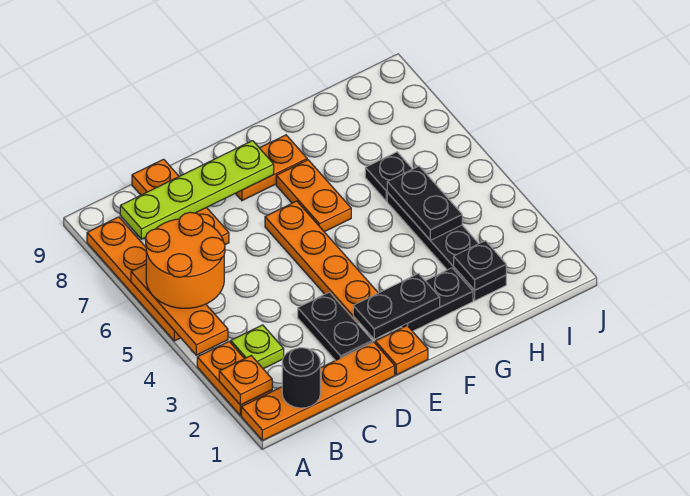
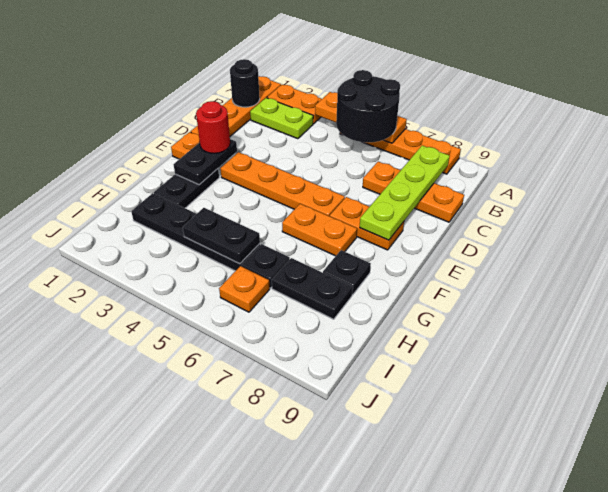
orange 1x1 plate [219,356,272,405] -> orange 1x1 plate moved to [219,266,270,312]
orange 2x2 round brick [146,212,225,308] -> black 2x2 round brick [336,70,400,142]
lime 1x1 plate [231,325,284,369] -> lime 1x2 plate [250,98,313,139]
black 1x2 plate [298,292,373,361] -> black 1x2 plate moved to [272,258,353,319]
none -> red 1x1 round brick [196,101,230,153]
orange 1x2 plate [235,135,307,201] -> orange 1x2 plate turned to [330,197,404,250]
black 1x1 plate [454,241,506,290] -> black 1x1 plate moved to [323,250,371,295]

